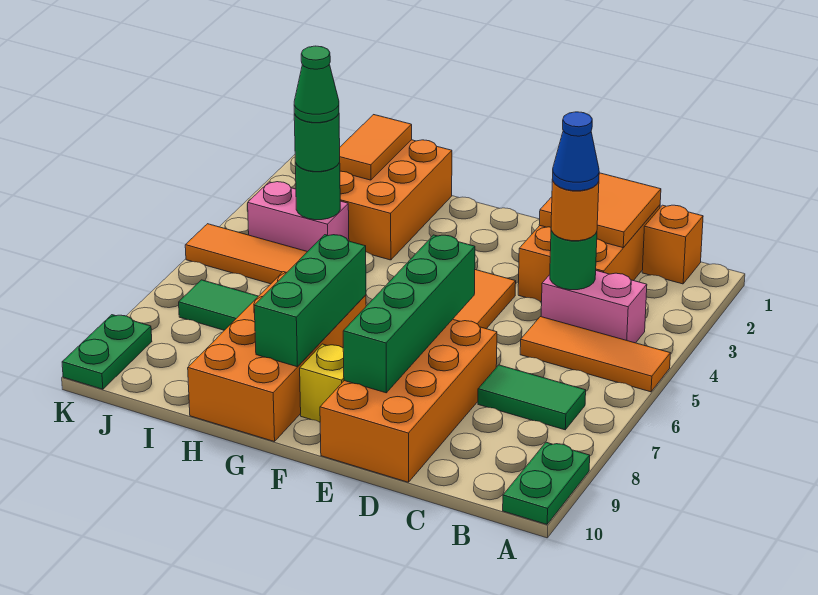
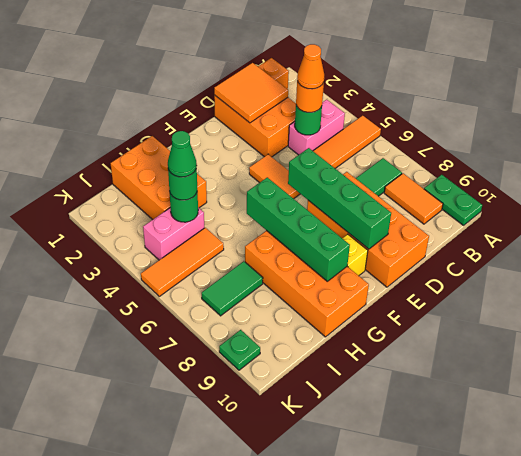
blue 1x1 cone [553,112,599,191] -> orange 1x1 cone [297,44,324,89]
green 1x3 brick [254,235,366,367] -> green 1x4 brick [247,177,350,281]
orange 1x2 tile [340,115,412,180] -> orange 1x2 tile moved to [384,173,443,224]
green 1x2 plate [62,315,152,389] -> green 1x1 plate [219,330,260,370]

